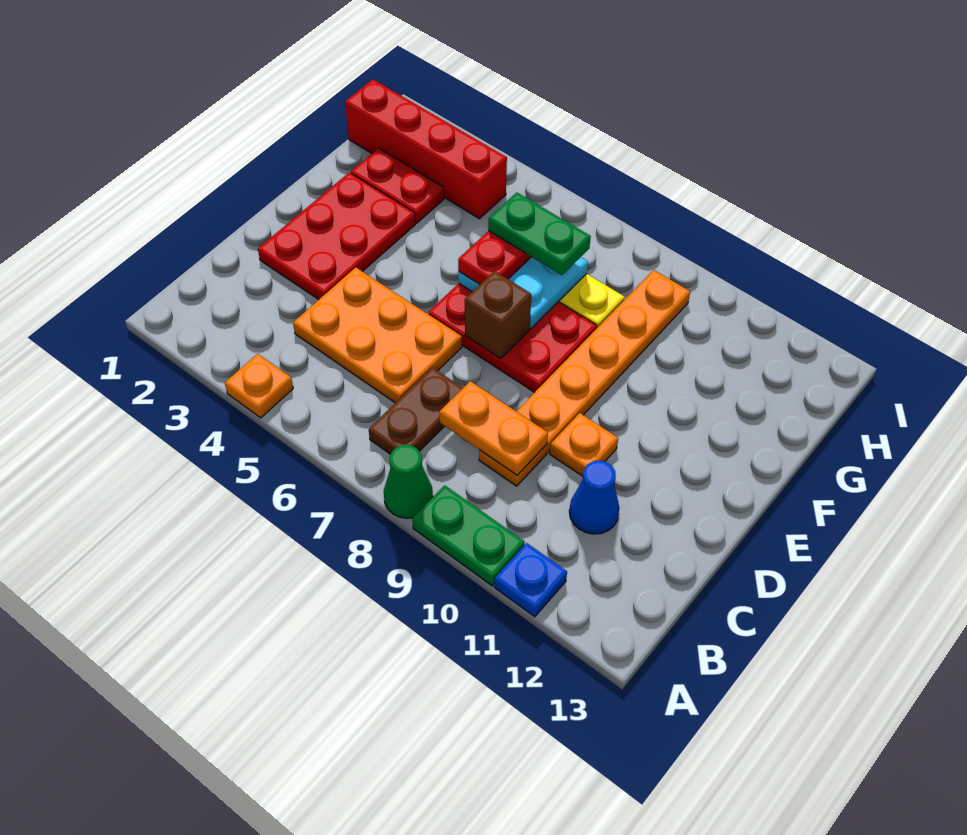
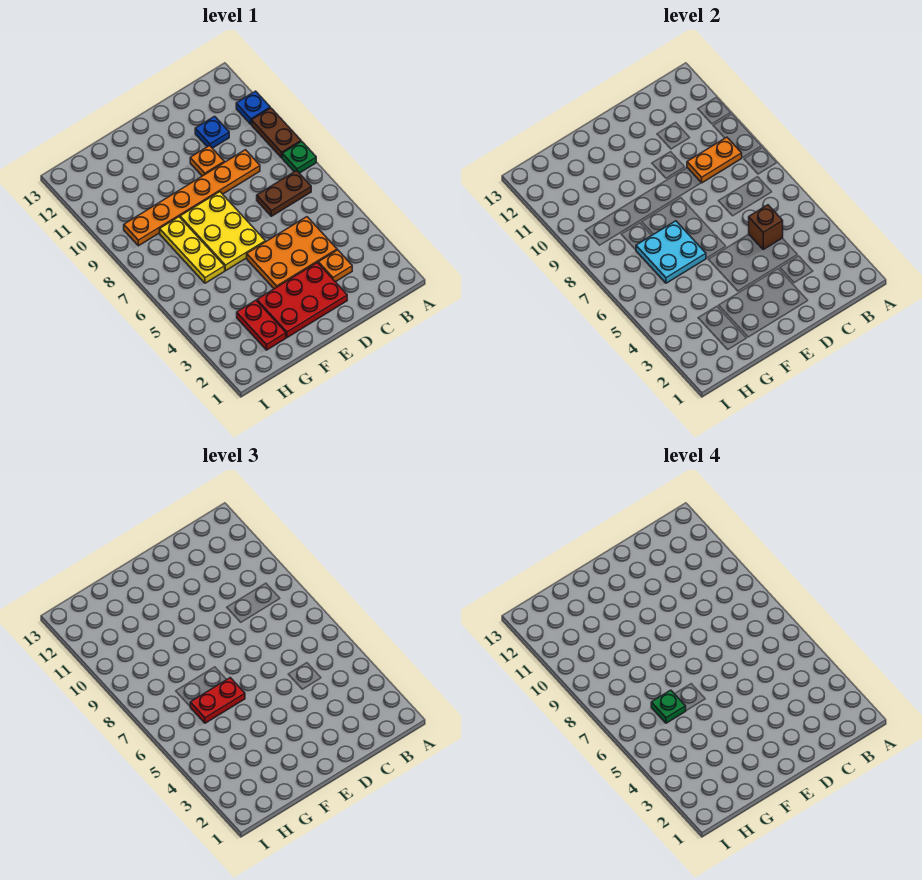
orange 1x1 plate [225,354,293,418] -> orange 1x1 plate moved to [318,250,352,282]
green 1x1 cone [384,445,433,518] -> green 1x1 plate [282,141,316,173]
green 1x2 plate [412,485,525,586] -> brown 1x2 plate [252,108,301,158]
orange 2x3 plate [293,267,462,403] -> orange 2x3 plate turned to [247,217,337,289]
orange 1x2 plate [439,381,548,475] -> orange 1x2 plate turned to [687,137,742,183]
blue 1x1 cone [569,461,619,534] -> blue 1x1 plate [195,116,229,148]
red 2x3 plate [428,284,597,392] -> yellow 2x3 plate [180,192,265,271]
brown 1x1 brick [465,271,531,358] -> brown 1x1 brick moved to [749,205,783,249]
green 1x2 plate [488,192,591,275] -> green 1x1 plate [651,690,686,723]
red 1x4 brick [345,79,507,219] -> none

